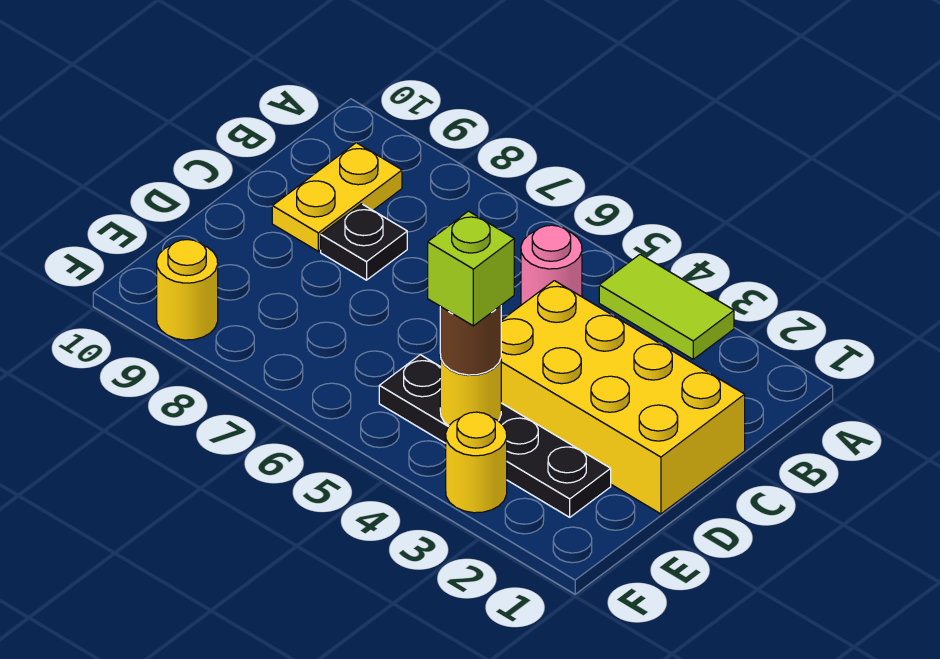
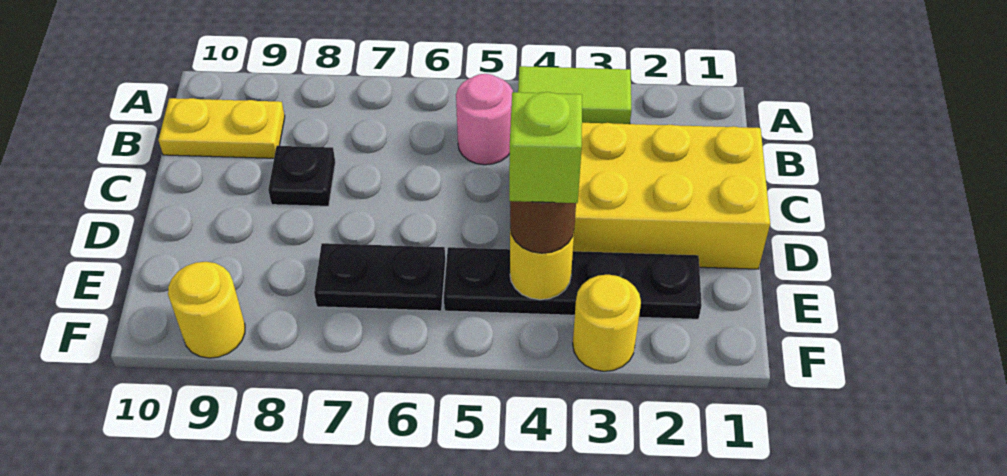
yellow 1x2 plate [272,143,402,251] -> yellow 1x2 plate turned to [158,98,285,158]
none -> black 1x2 plate [314,243,446,311]

